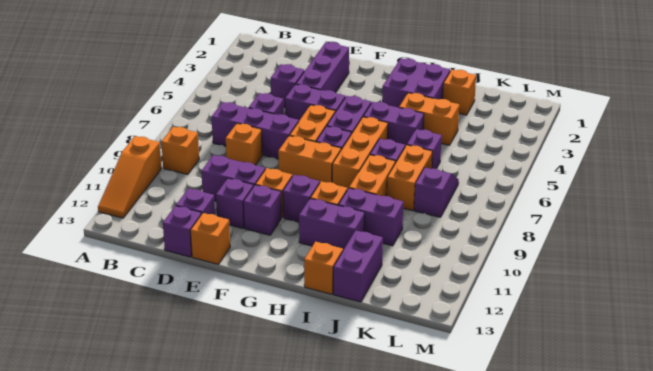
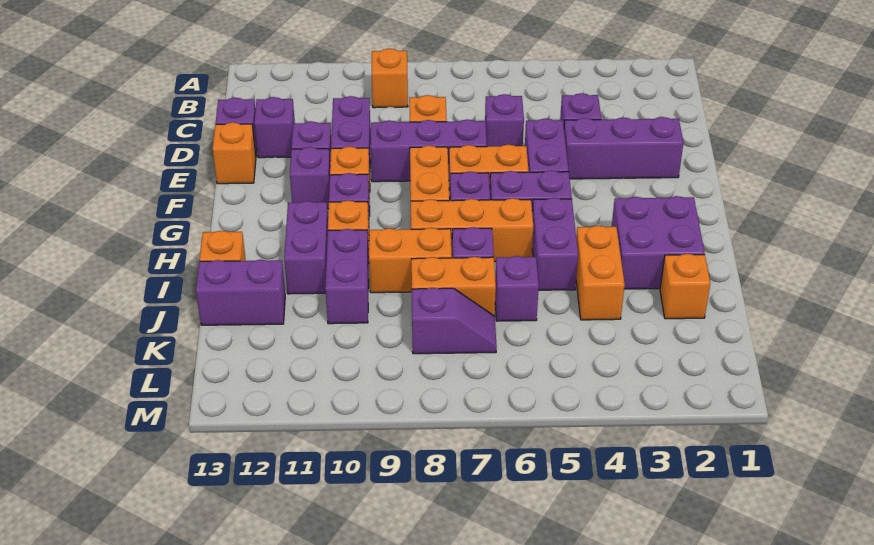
orange 1x3 slope [98,136,162,218] -> none
purple 1x3 brick [212,102,299,159] -> purple 1x3 brick turned to [371,119,487,182]

